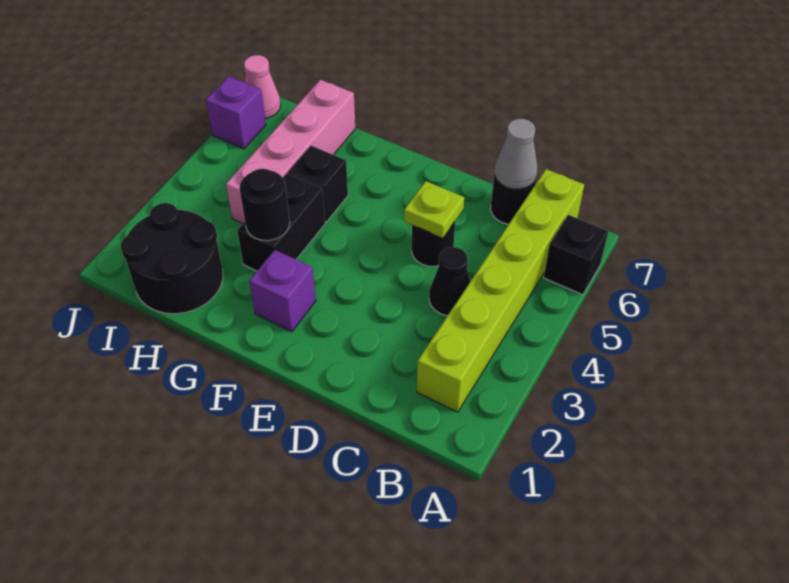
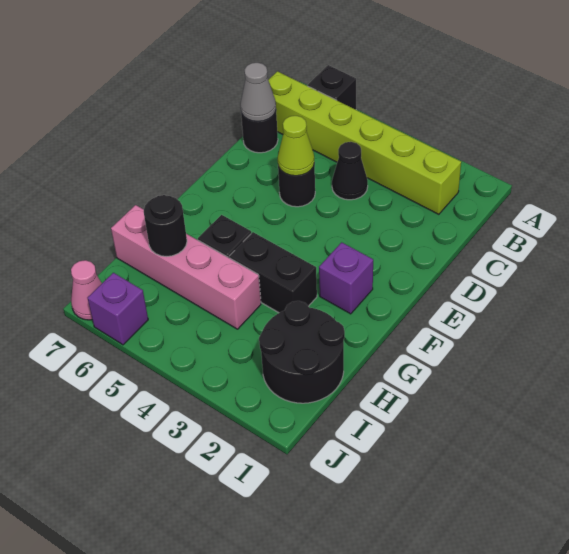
lime 1x1 plate [404,181,464,238] -> lime 1x1 cone [278,116,314,176]
black 1x1 round brick [239,169,290,241] -> black 1x1 round brick moved to [144,195,187,257]

